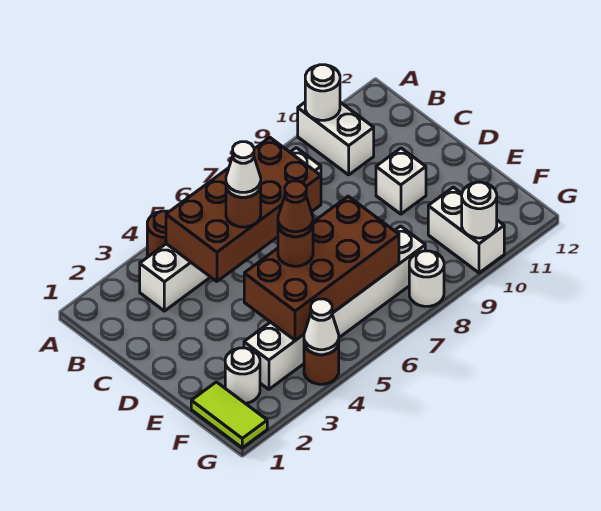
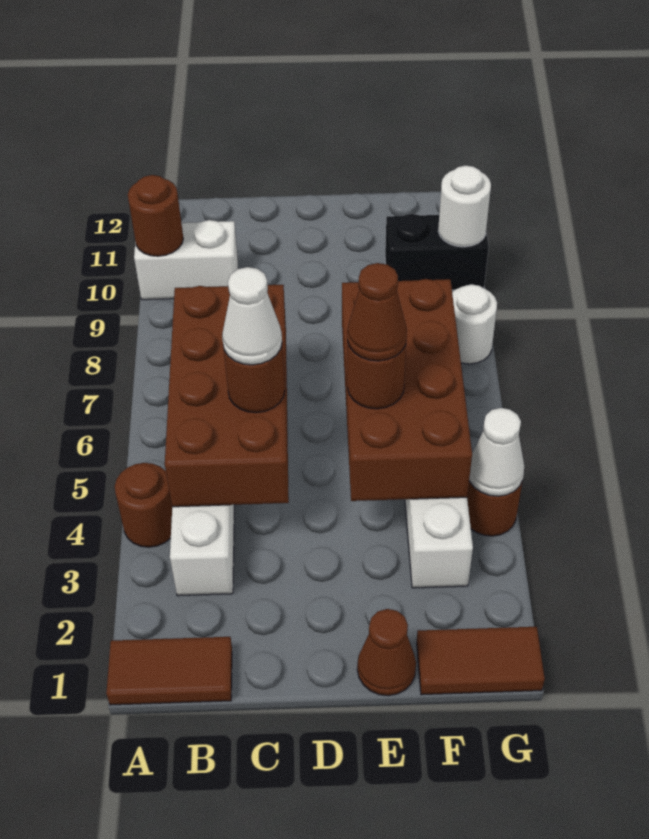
none -> brown 1x2 tile [106,637,232,705]
white 1x1 round brick [305,65,340,120] -> brown 1x1 round brick [128,175,183,256]
white 1x1 brick [376,148,426,214] -> none
none -> brown 1x1 cone [357,609,416,696]
lime 1x2 tile [191,382,267,448] -> brown 1x2 tile [417,627,545,695]
white 1x1 round brick [225,348,260,403] -> none
white 1x2 brick [428,187,504,273] -> black 1x2 brick [385,214,489,290]

